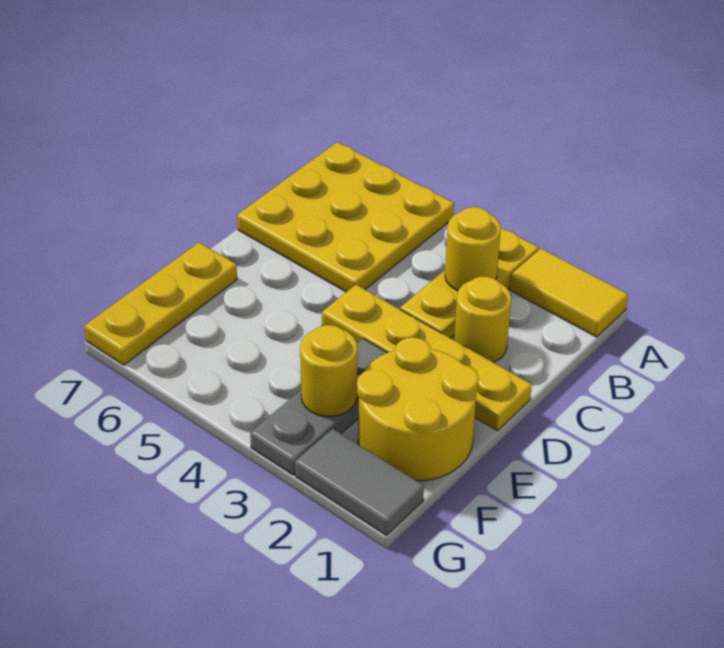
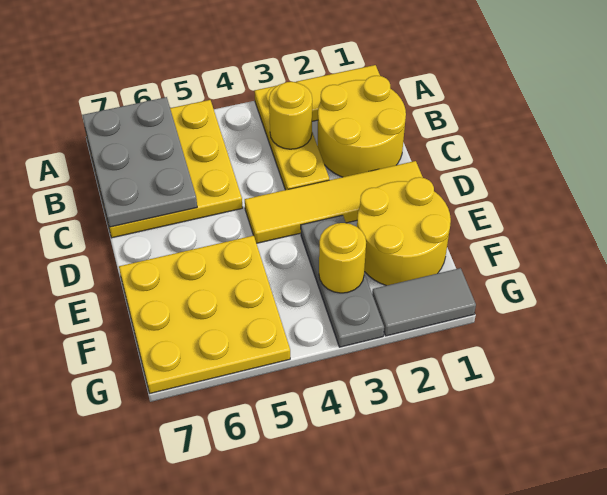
none -> grey 2x3 plate [82,97,197,227]
yellow 1x1 round brick [454,277,511,362] -> yellow 2x2 round brick [318,76,406,177]
yellow 1x4 plate [322,285,532,431] -> yellow 1x4 tile [245,161,423,243]
yellow 1x3 plate [84,242,237,365] -> yellow 3x3 plate [119,235,290,393]

